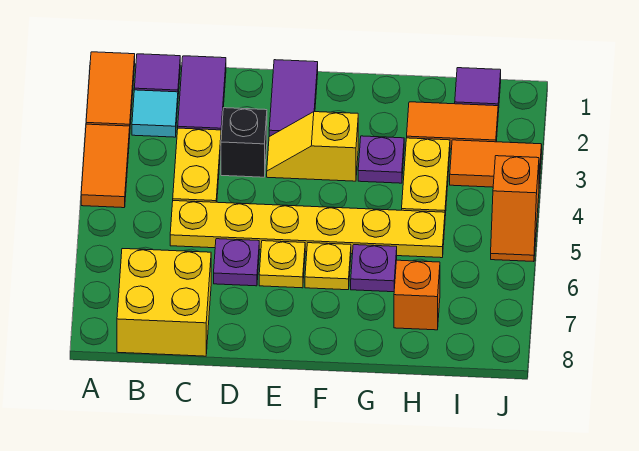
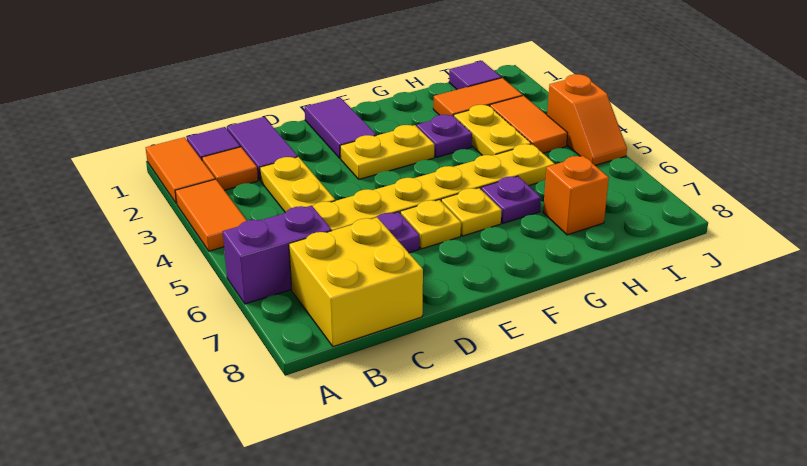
none -> purple 1x2 brick [223,206,332,304]
cyan 1x1 tile [132,90,178,137] -> orange 1x1 tile [202,147,258,190]
black 1x1 brick [221,108,267,177] -> none
yellow 1x2 slope [267,112,358,181] -> yellow 1x2 plate [340,125,434,179]
orange 1x2 tile [450,140,542,187] -> orange 1x2 tile turned to [490,96,568,153]

